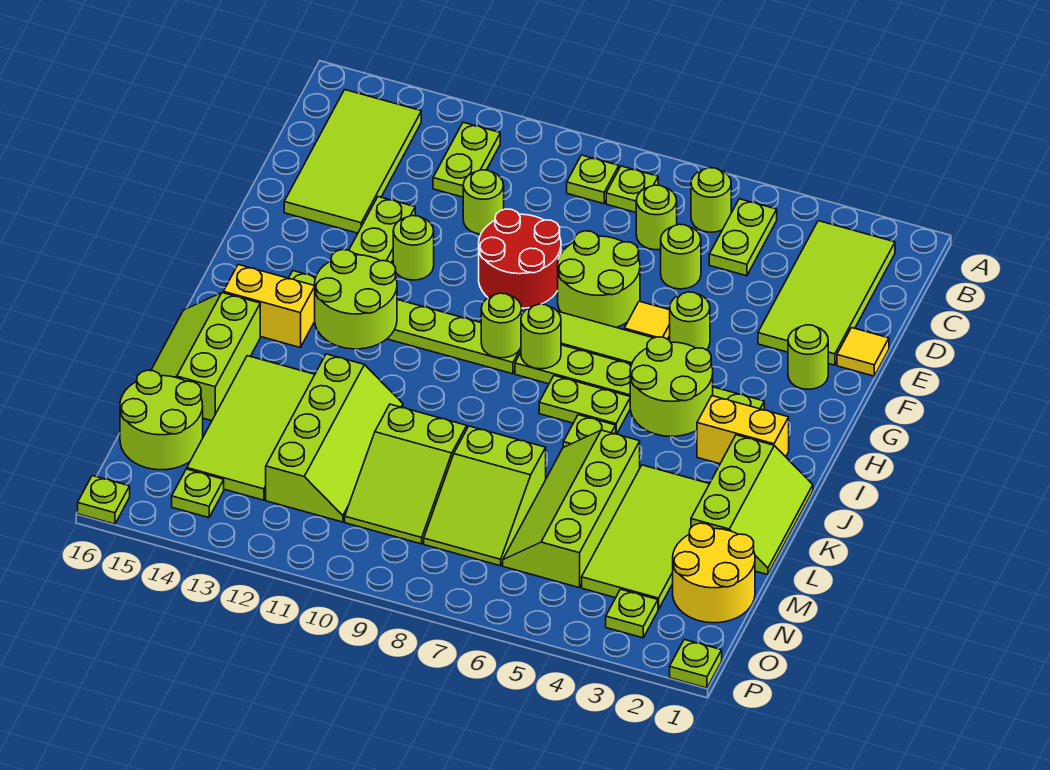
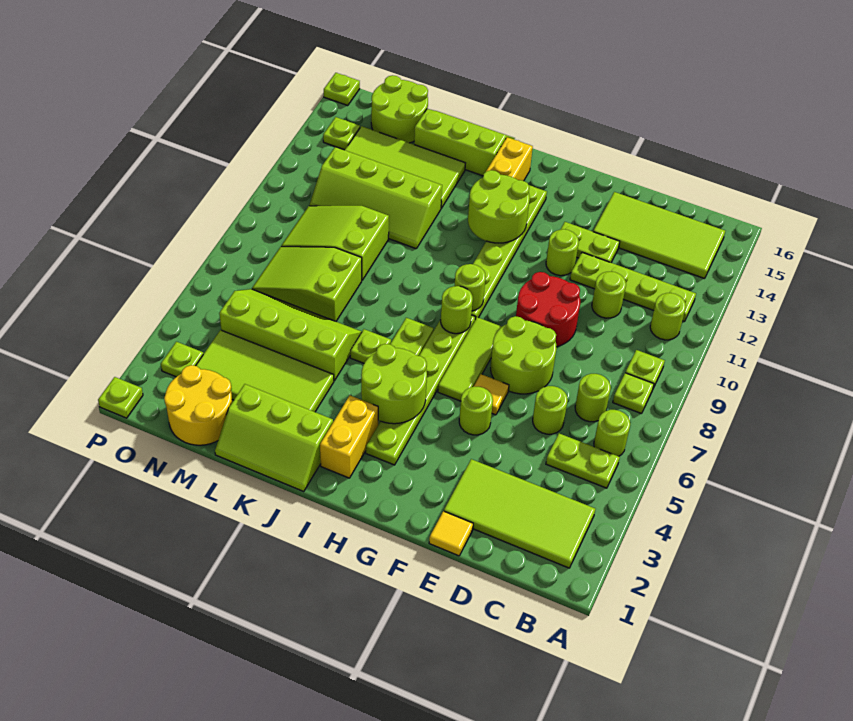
lime 1x2 plate [433,122,500,197] -> lime 1x4 plate [570,252,696,322]
lime 1x1 round brick [788,325,828,389] -> lime 1x1 round brick moved to [650,293,686,340]

